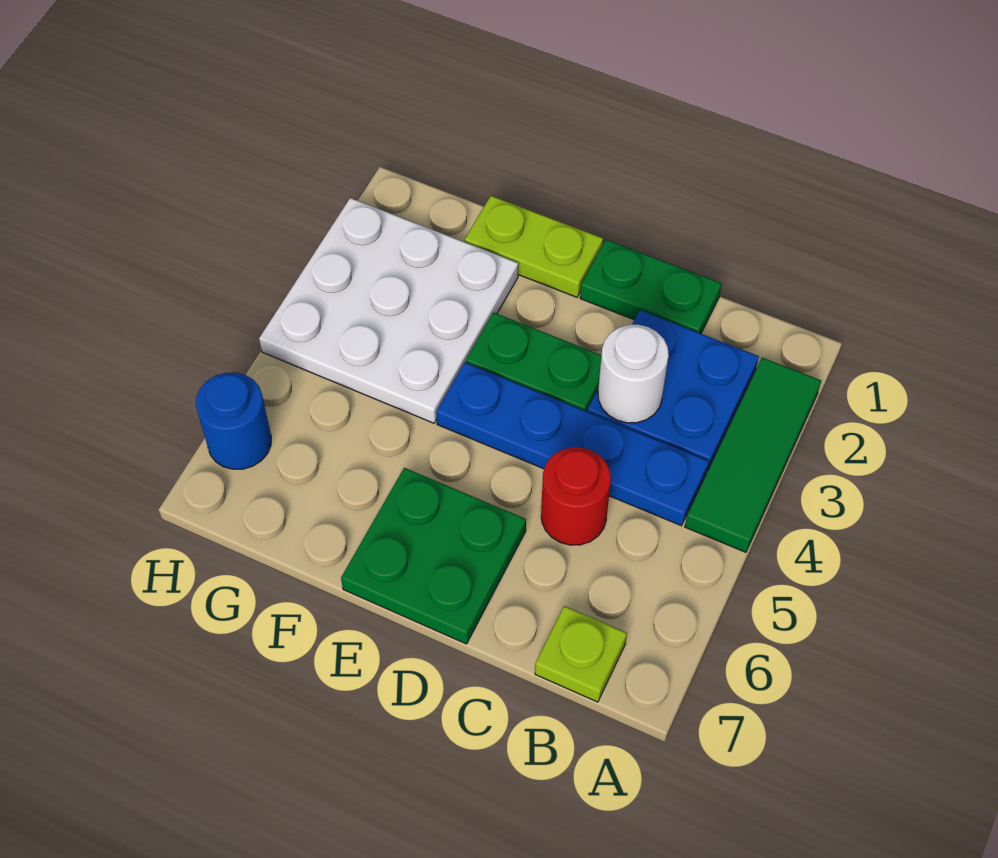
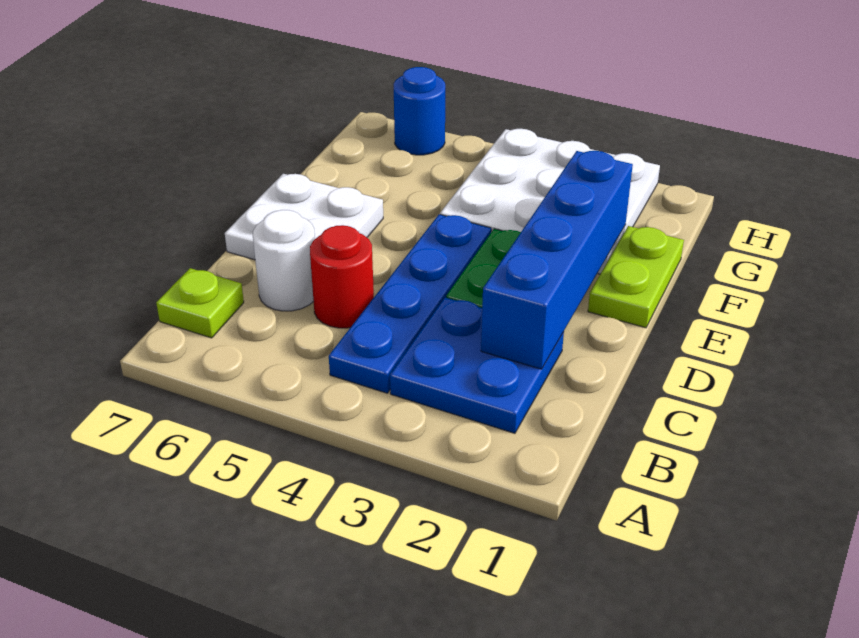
green 1x3 tile [685,358,821,552] -> none
green 1x2 plate [580,240,722,334] -> none
none -> blue 1x4 brick [481,151,633,369]
white 1x1 round brick [598,325,669,423] -> white 1x1 round brick moved to [253,210,315,311]
green 2x2 plate [341,468,526,644] -> white 2x2 plate [225,174,383,260]

